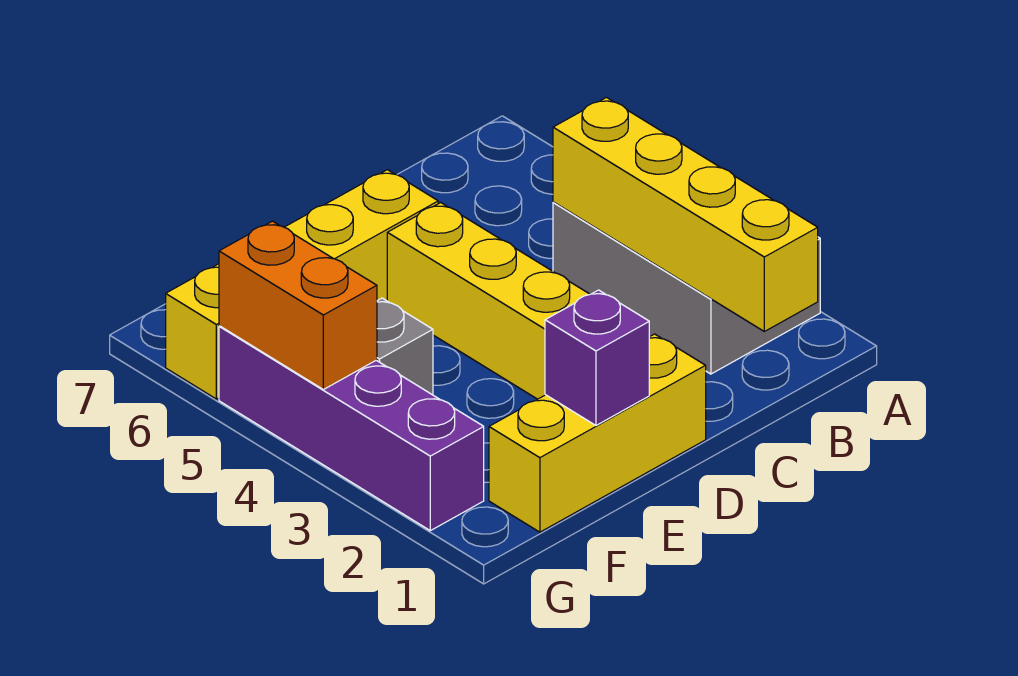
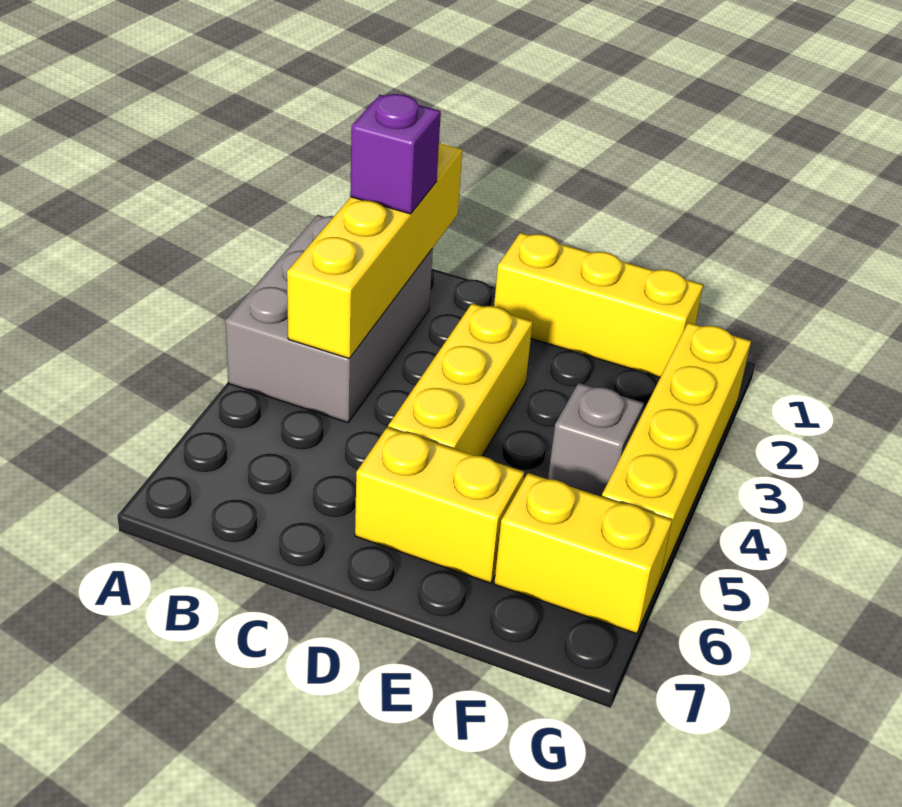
purple 1x1 brick [545,290,649,425] -> purple 1x1 brick moved to [350,94,441,214]
purple 1x4 brick [219,326,484,531] -> yellow 1x4 brick [602,323,751,579]
orange 1x2 brick [219,221,377,389] -> none

